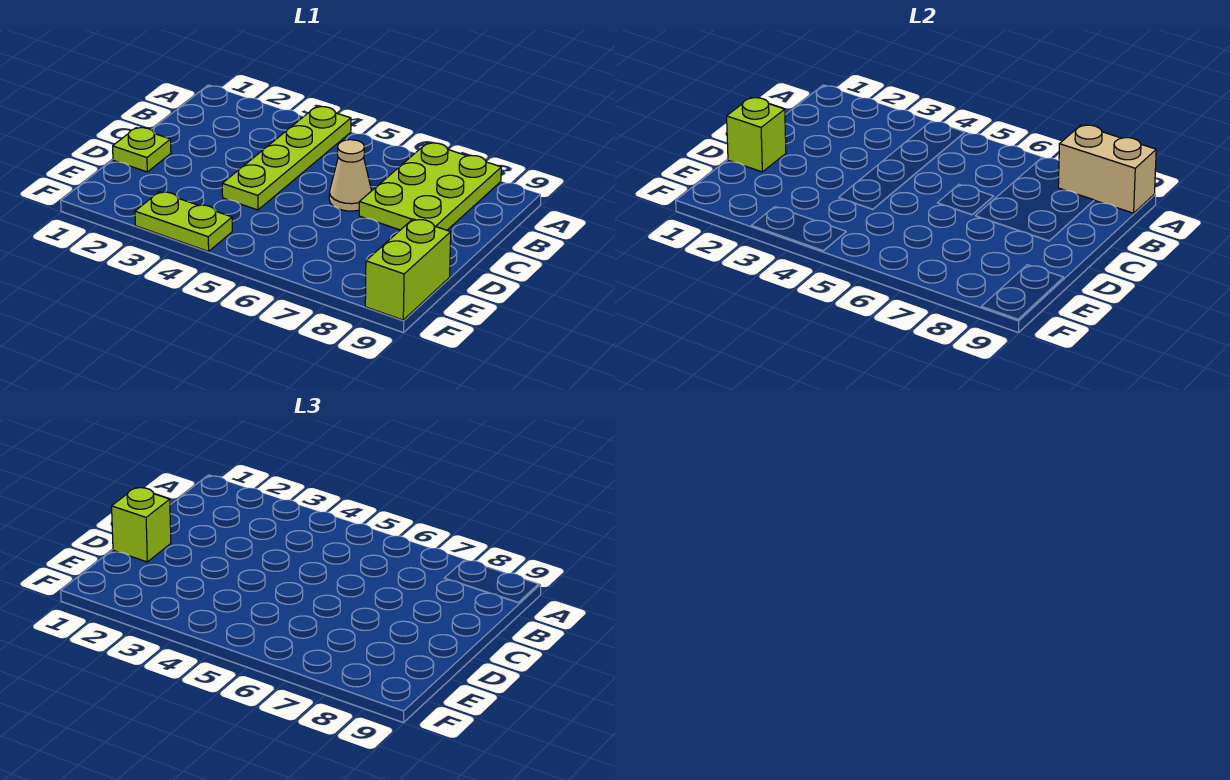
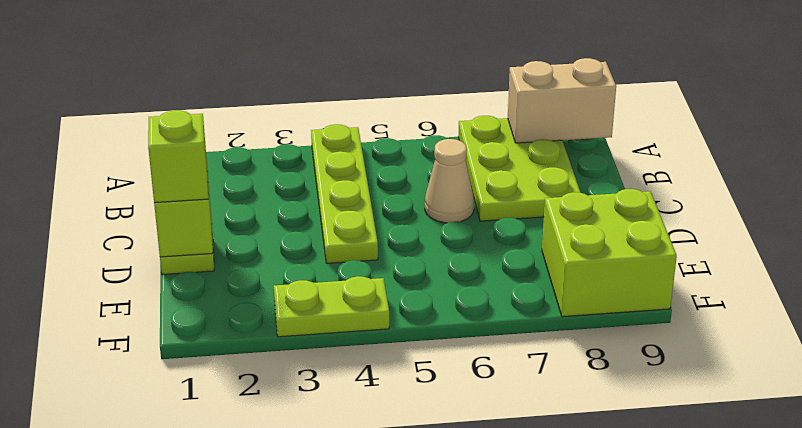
lime 1x2 brick [365,219,451,320] -> lime 2x2 brick [542,189,677,317]

